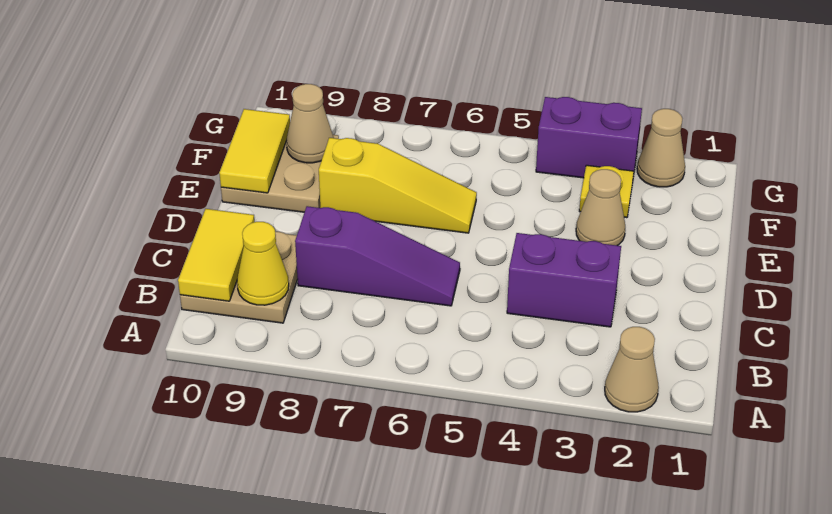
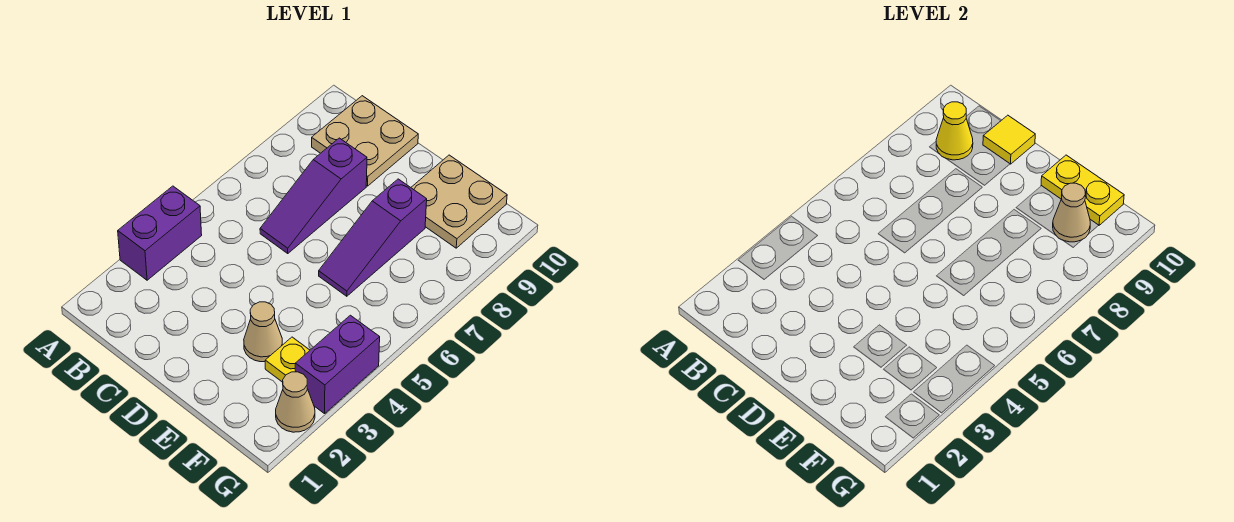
tan 1x1 cone [605,327,659,412] -> none
yellow 1x2 tile [178,209,254,301] -> yellow 1x1 tile [983,115,1035,164]
purple 1x2 brick [507,233,621,327] -> purple 1x2 brick moved to [118,186,202,280]
yellow 1x3 slope [319,138,477,233] -> purple 1x3 slope [319,179,427,296]
yellow 1x2 tile [219,109,290,193] -> yellow 1x2 plate [1041,155,1124,225]

